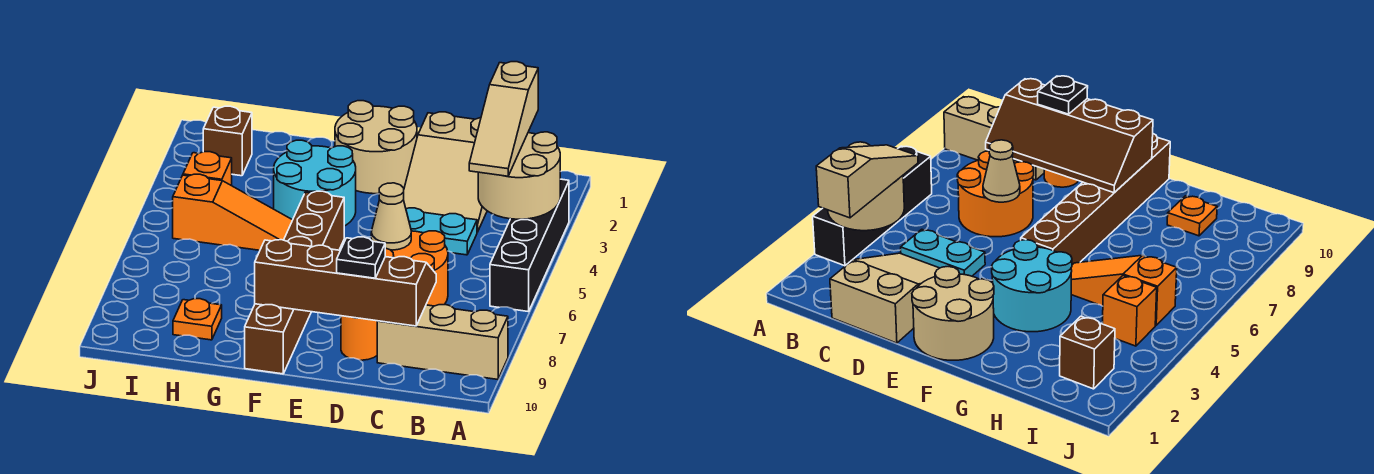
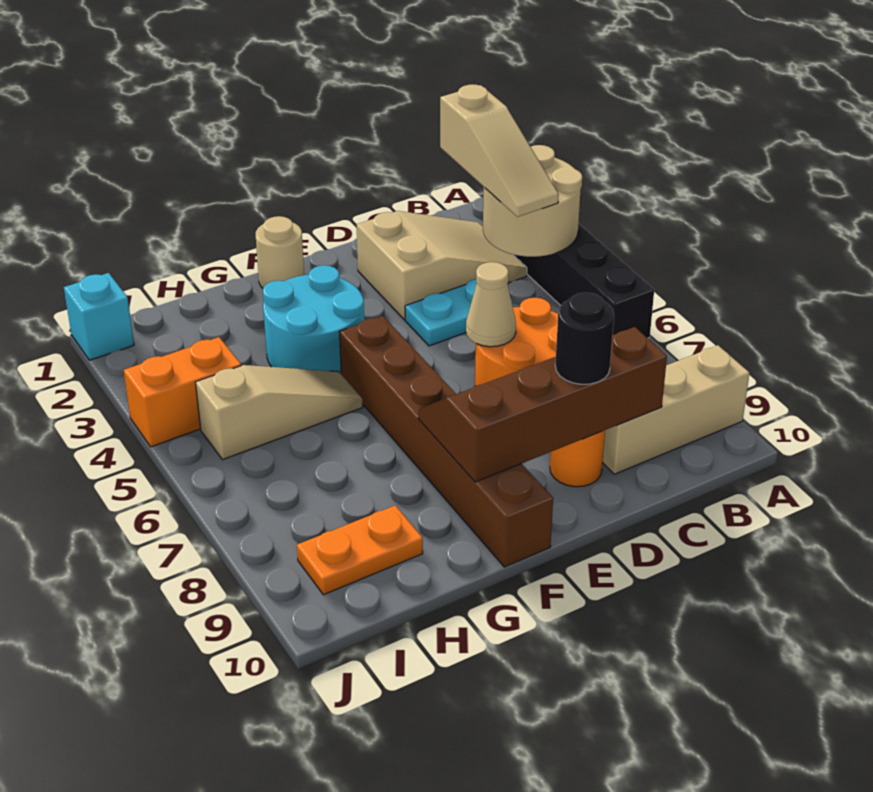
tan 2x3 slope [404,112,487,232] -> tan 2x3 slope turned to [357,211,527,320]
black 1x1 plate [337,237,385,278] -> black 1x1 round brick [555,293,614,384]
tan 2x2 round brick [335,101,417,194] -> tan 1x1 round brick [256,216,304,288]
orange 1x3 slope [173,174,292,250] -> tan 1x3 slope [196,365,363,460]
orange 1x1 plate [173,299,222,340] -> orange 1x2 plate [297,505,423,595]
brown 1x1 brick [203,106,252,176] -> none
orange 1x1 brick [183,152,232,186] -> orange 1x2 brick [124,337,241,447]
none -> cyan 1x1 brick [64,273,134,360]

